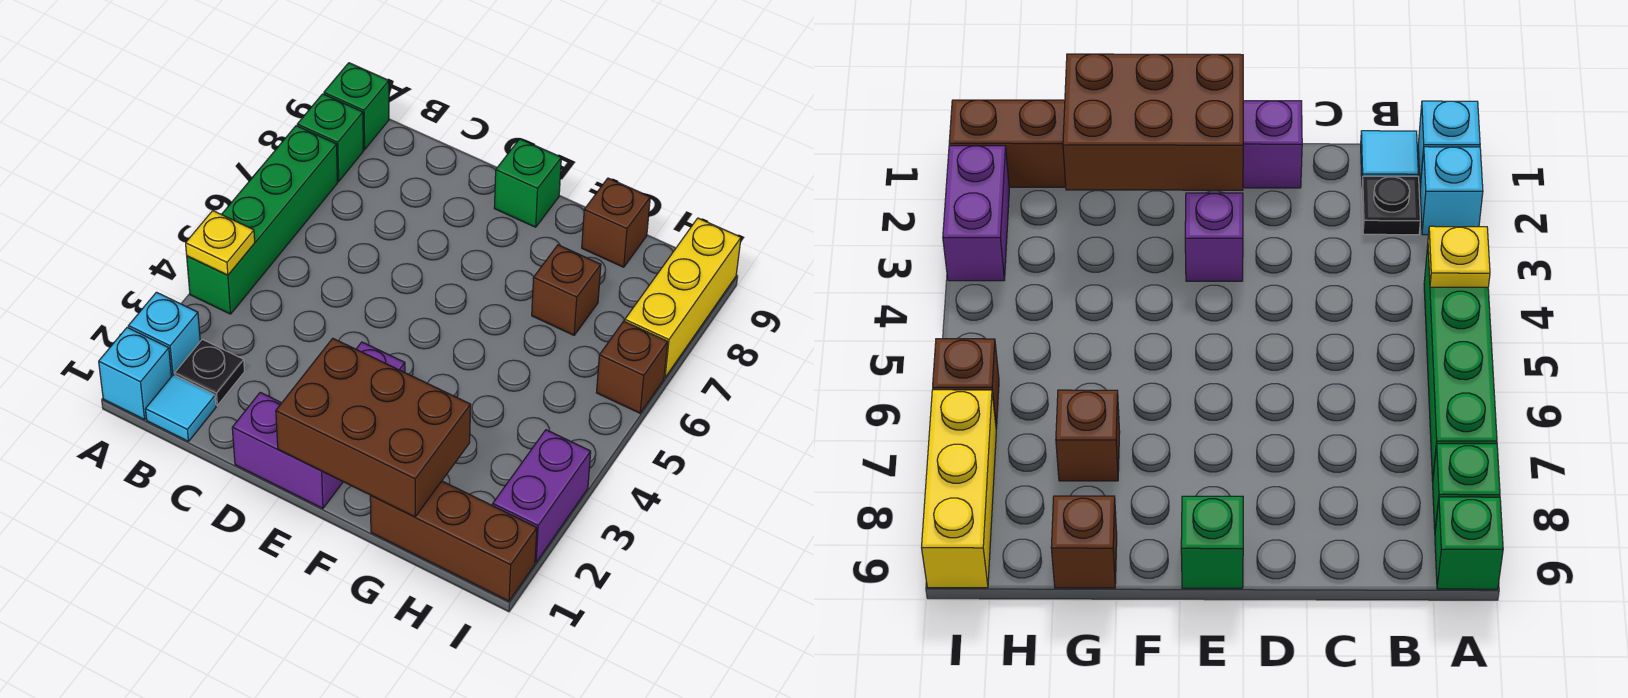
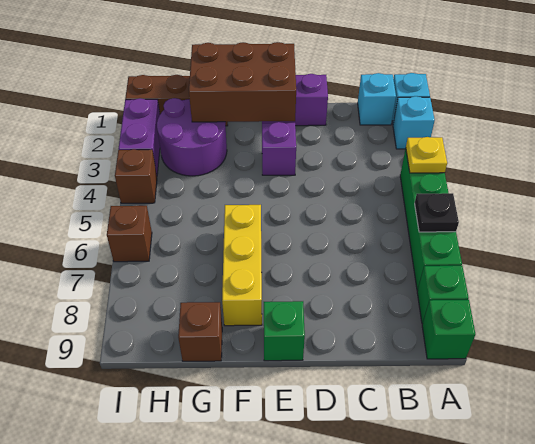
cyan 1x1 tile [146,375,216,441] -> cyan 1x1 brick [358,73,396,125]
black 1x1 plate [175,339,245,405] -> black 1x1 plate moved to [415,193,459,232]
none -> purple 2x2 round brick [157,98,227,176]
brown 1x1 brick [532,245,601,335] -> brown 1x1 brick moved to [115,149,157,203]
yellow 1x3 brick [625,218,741,378] -> yellow 1x3 brick moved to [222,205,262,326]

